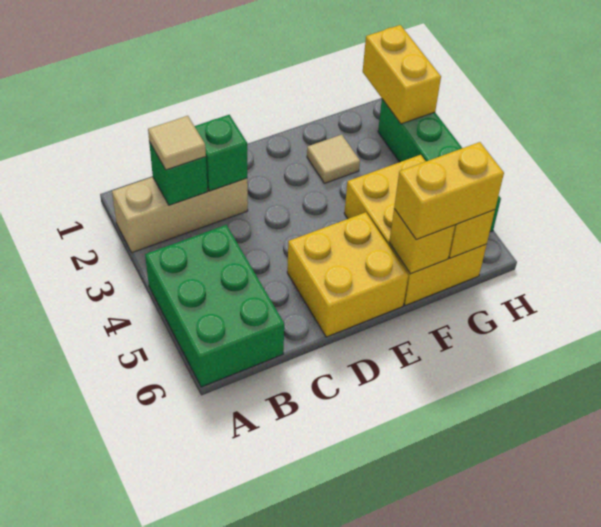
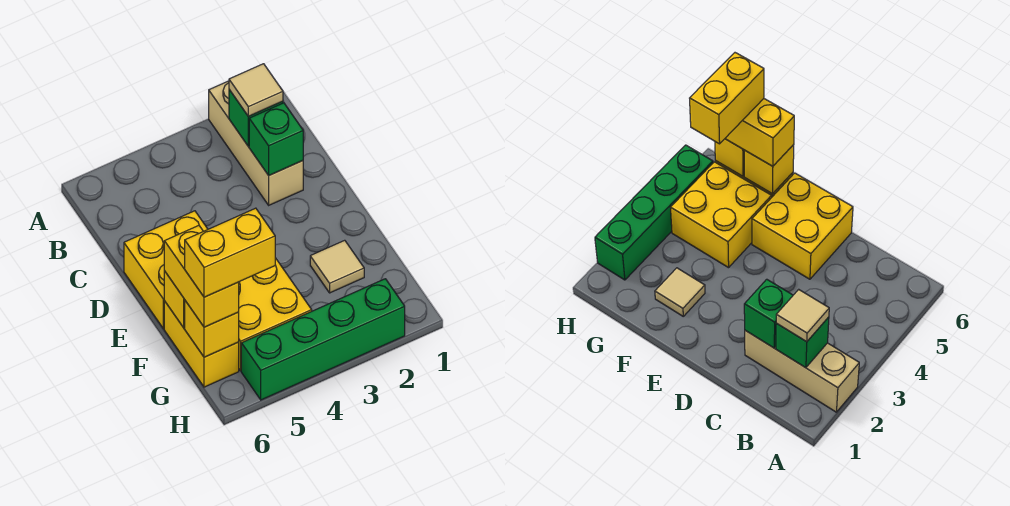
green 2x3 brick [145,225,284,387] -> none
yellow 1x2 brick [363,25,441,124] -> yellow 1x2 brick moved to [185,208,275,297]

